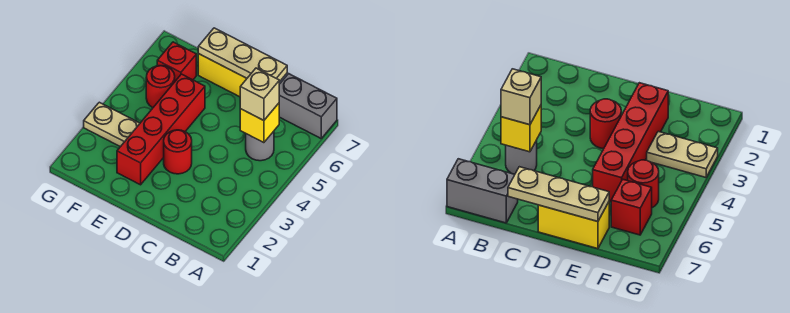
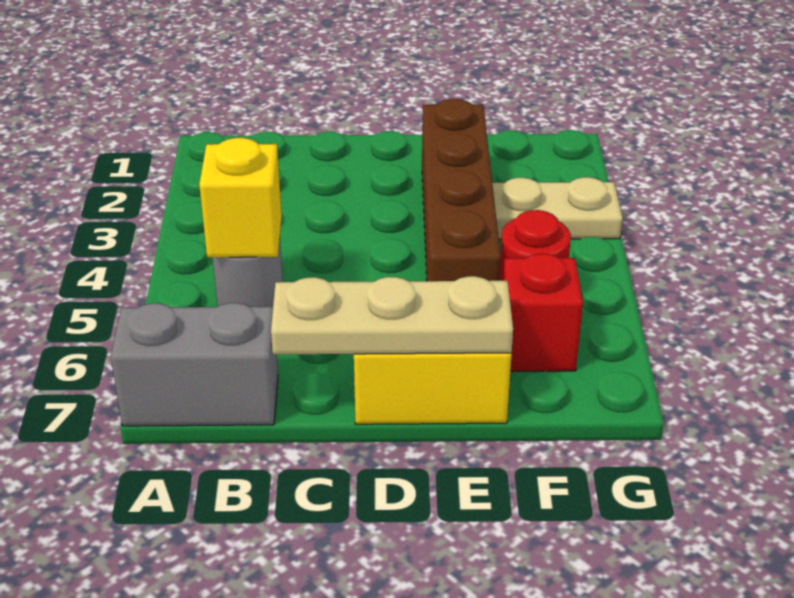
tan 1x1 brick [240,68,279,121] -> none
red 1x1 round brick [164,130,192,174] -> none
red 1x4 brick [117,74,205,185] -> brown 1x4 brick [422,99,501,281]

